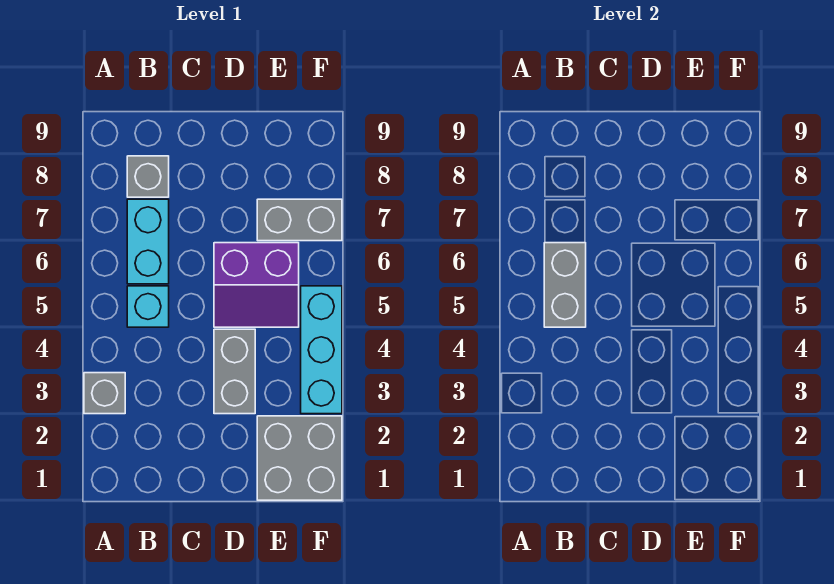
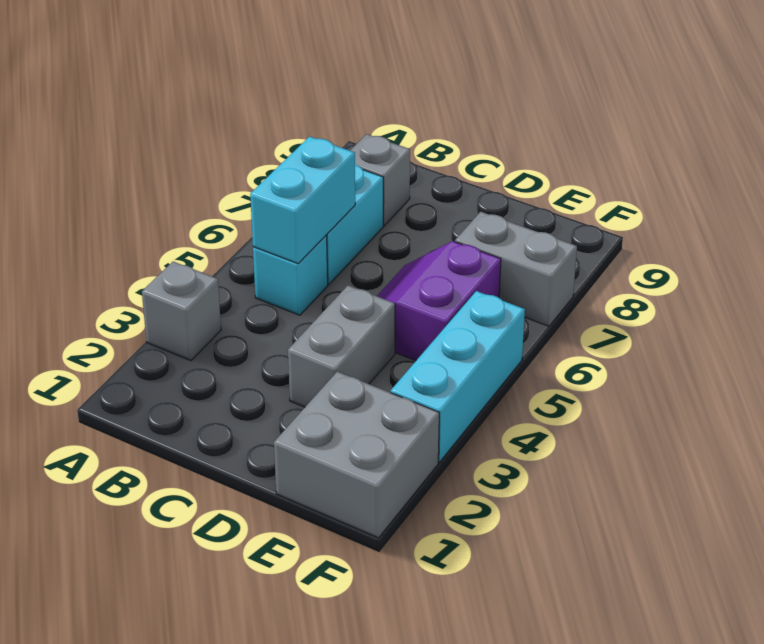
grey 1x2 brick [544,243,586,327] -> cyan 1x2 brick [250,137,355,264]
purple 2x2 slope [214,243,299,327] -> purple 2x2 slope turned to [377,241,501,361]

